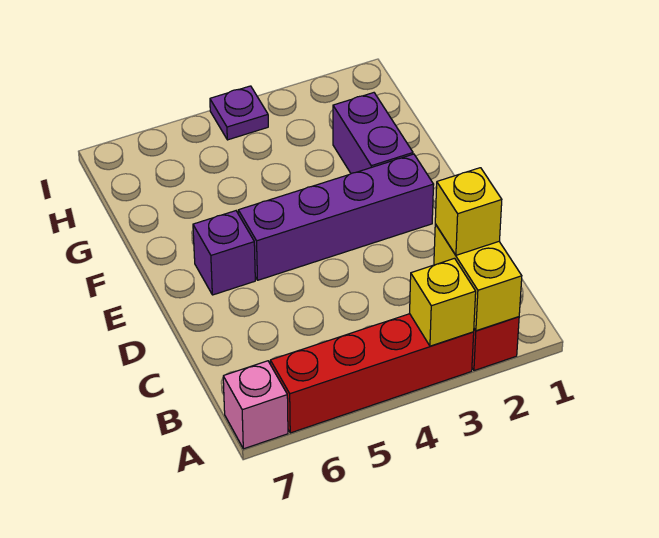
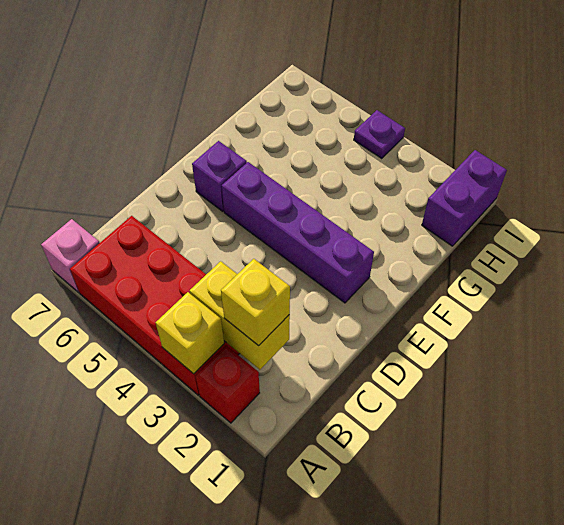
yellow 1x2 brick [434,224,522,331] -> yellow 1x2 brick turned to [190,261,290,370]
red 1x4 brick [270,314,474,433] -> red 2x4 brick [70,216,240,395]
purple 1x2 brick [333,93,413,174] -> purple 1x2 brick moved to [422,150,507,246]

